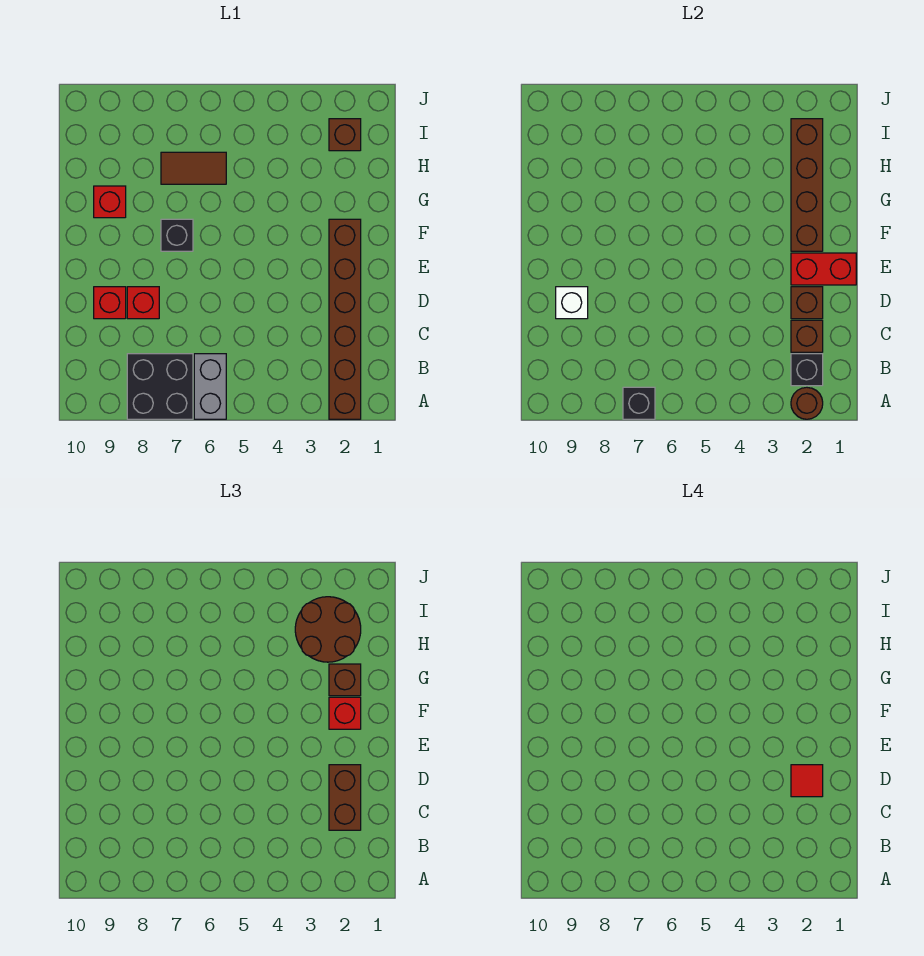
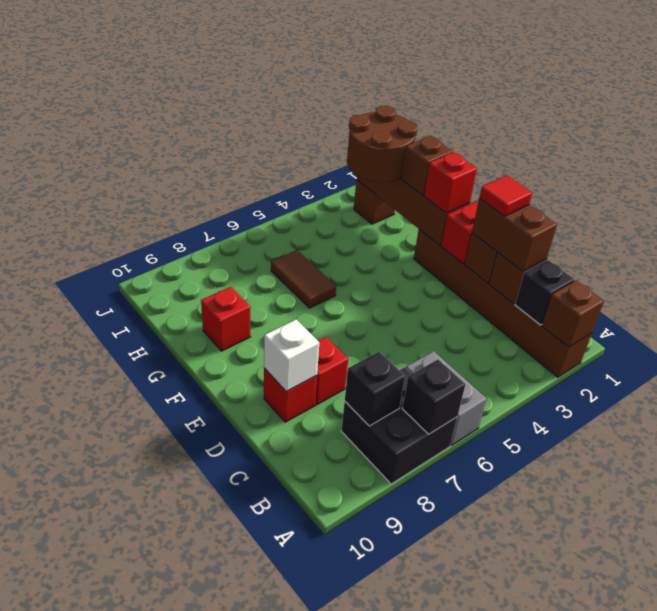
brown 1x1 round brick [791,387,823,419] -> brown 1x1 brick [542,281,604,347]
black 1x1 brick [161,219,193,251] -> black 1x1 brick moved to [345,352,405,426]
brown 1x2 tile [161,152,226,184] -> brown 1x2 tile turned to [271,250,336,308]

